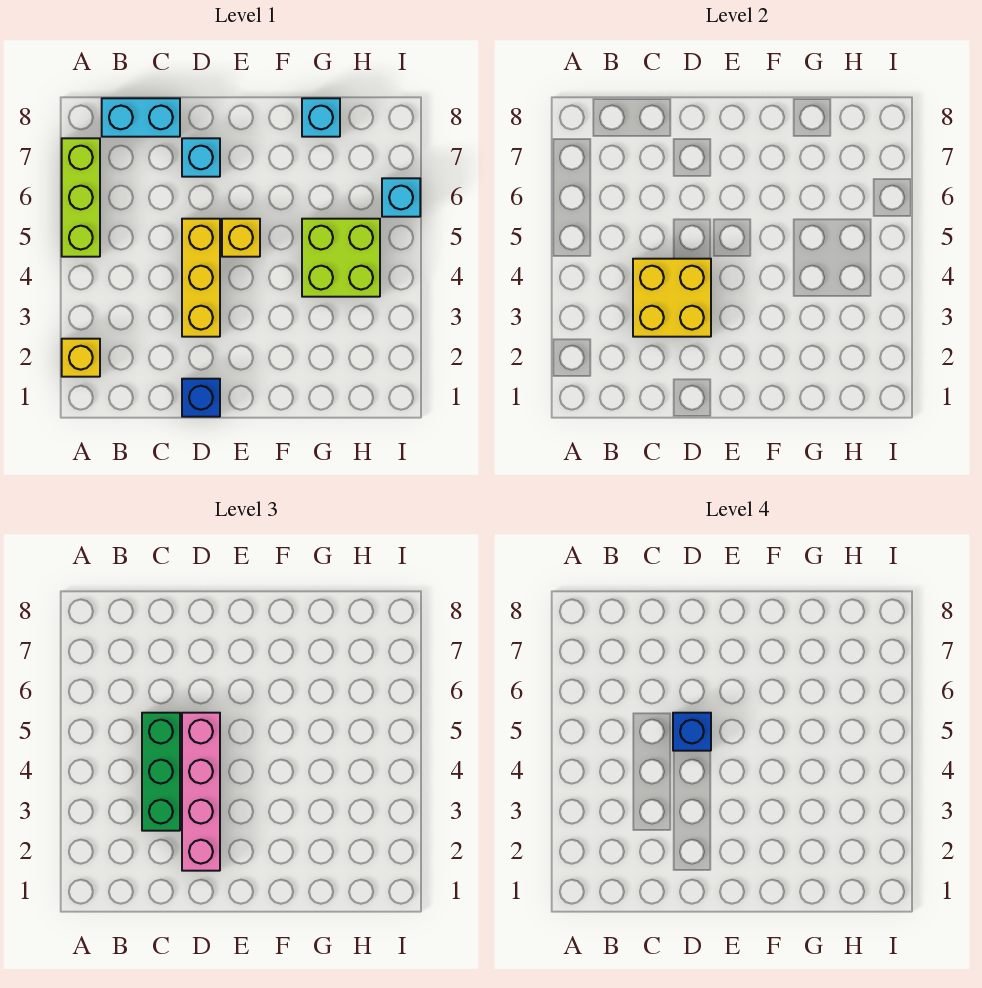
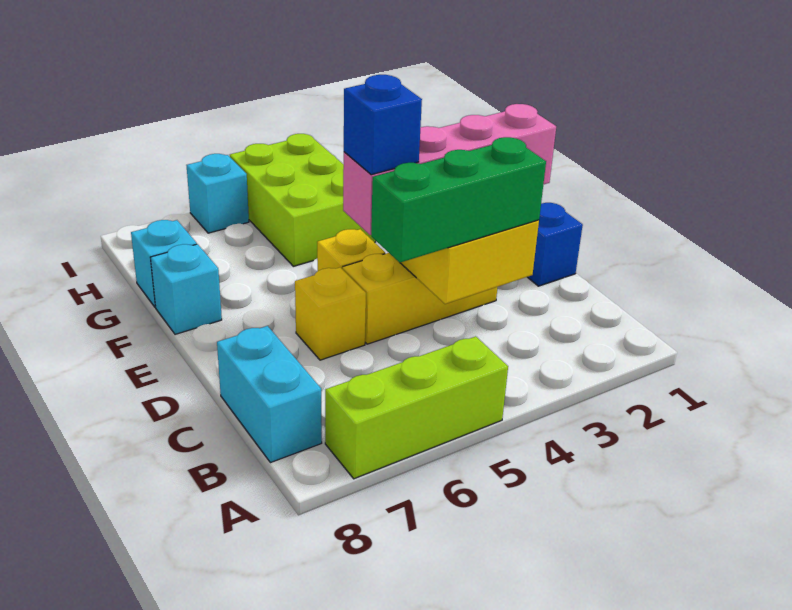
yellow 1x1 brick [62,339,100,377] -> yellow 1x1 brick moved to [295,267,366,360]
cyan 1x1 brick [182,138,220,177] -> cyan 1x1 brick moved to [150,244,222,334]
lime 2x2 brick [302,219,380,297] -> lime 2x3 brick [230,134,376,266]

